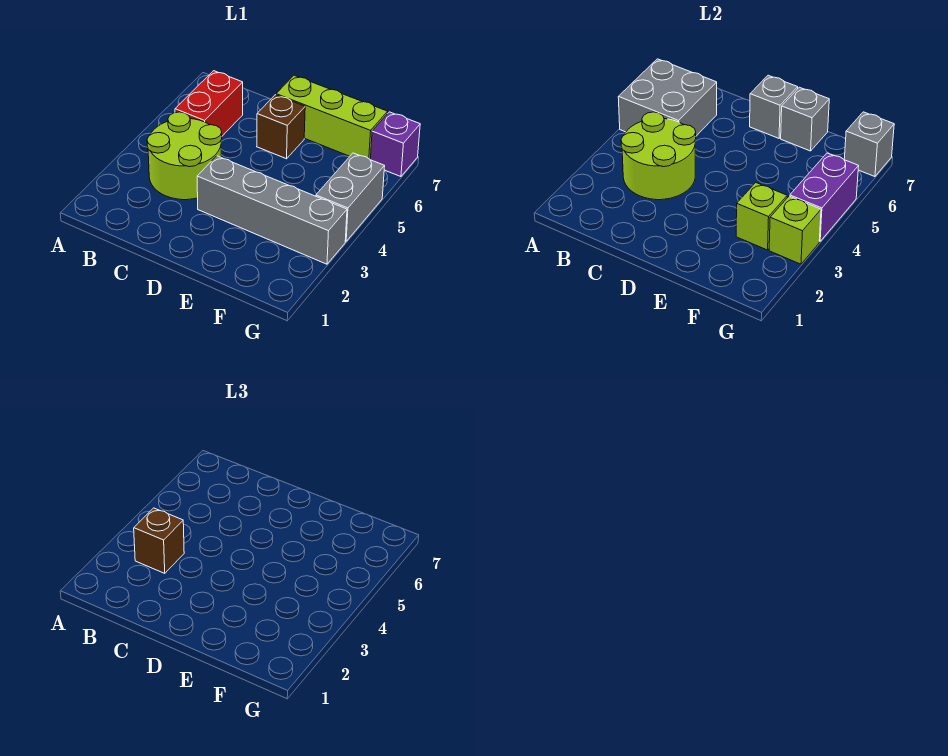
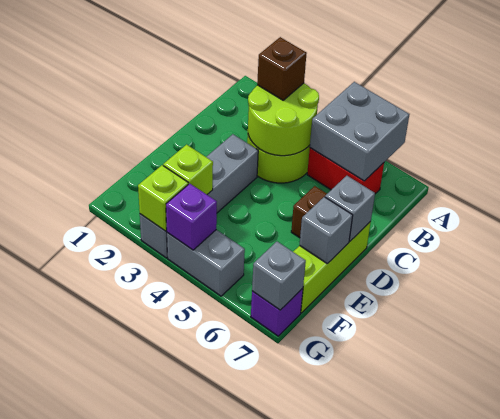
purple 1x2 brick [790,153,859,241] -> purple 1x1 brick [166,184,217,250]

